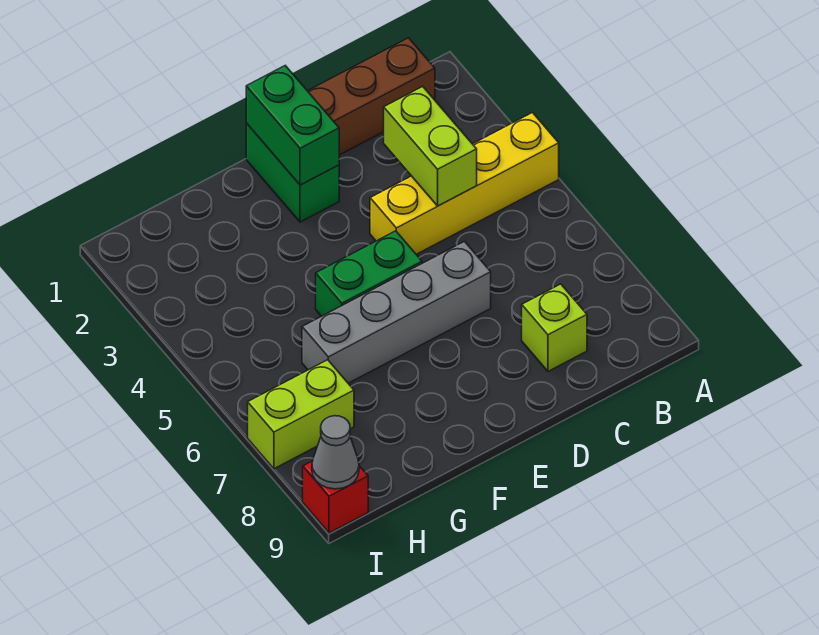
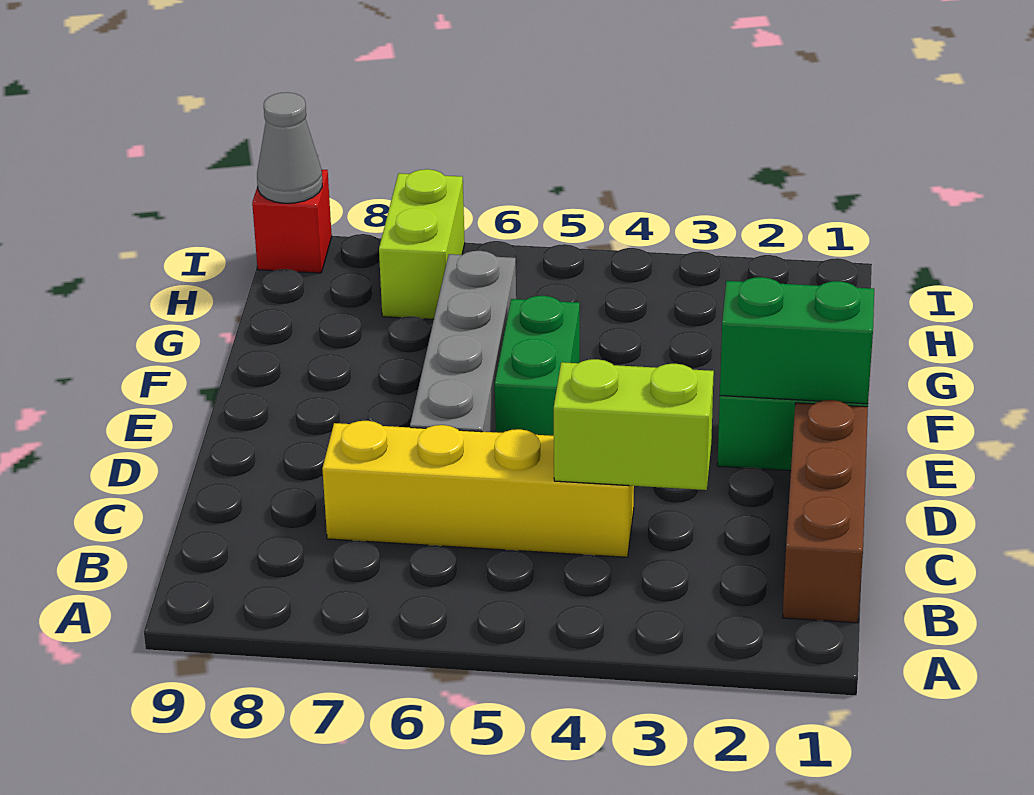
yellow 1x4 brick [370,113,559,254] -> yellow 1x4 brick turned to [322,421,634,557]
lime 1x1 brick [522,284,587,371] -> none

